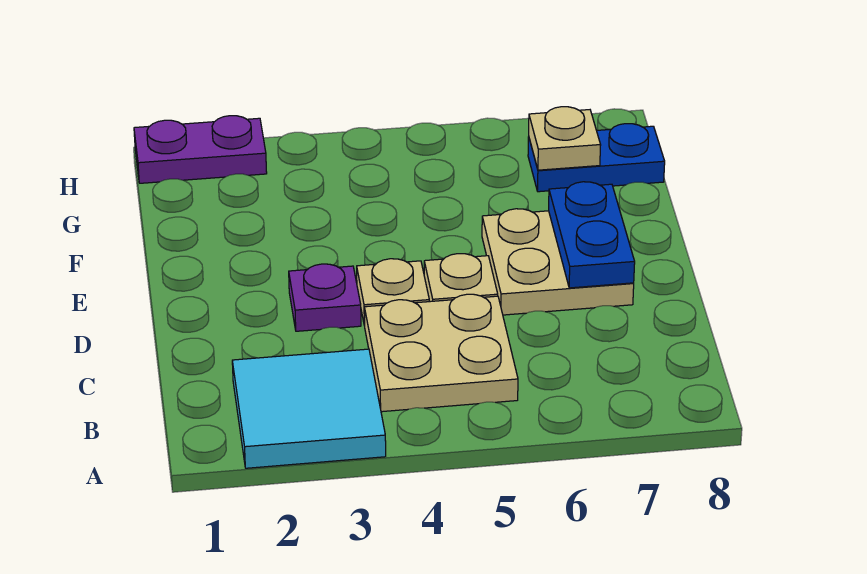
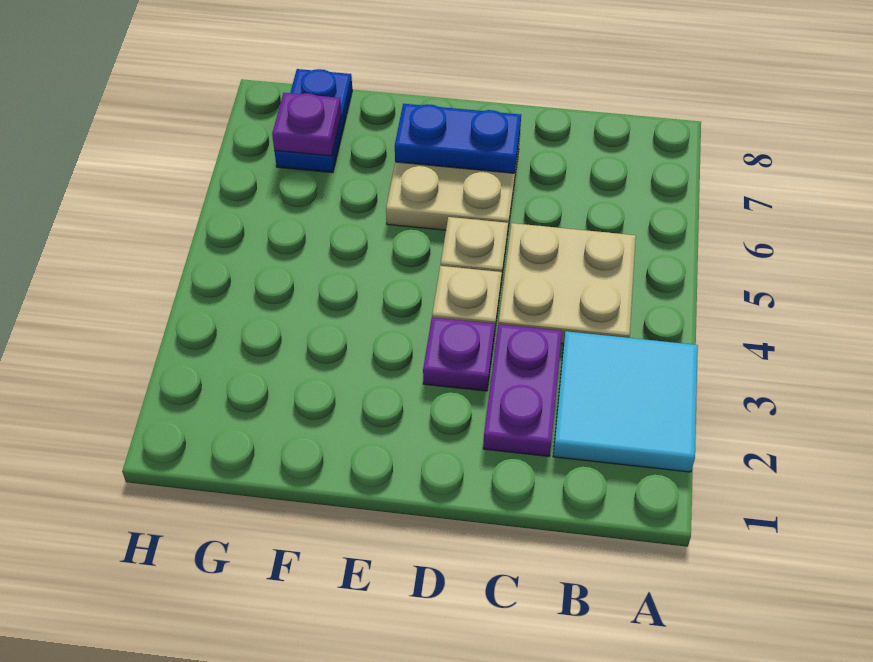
tan 1x1 plate [529,107,601,170] -> purple 1x1 plate [272,93,341,156]
purple 1x2 plate [134,116,267,183] -> purple 1x2 plate moved to [483,324,562,456]

